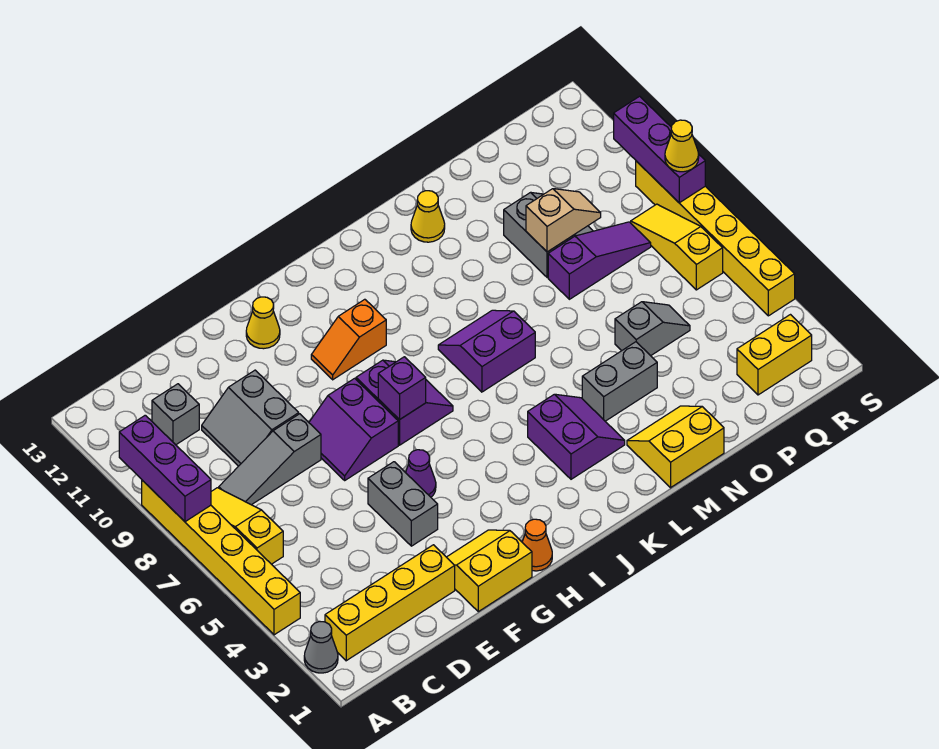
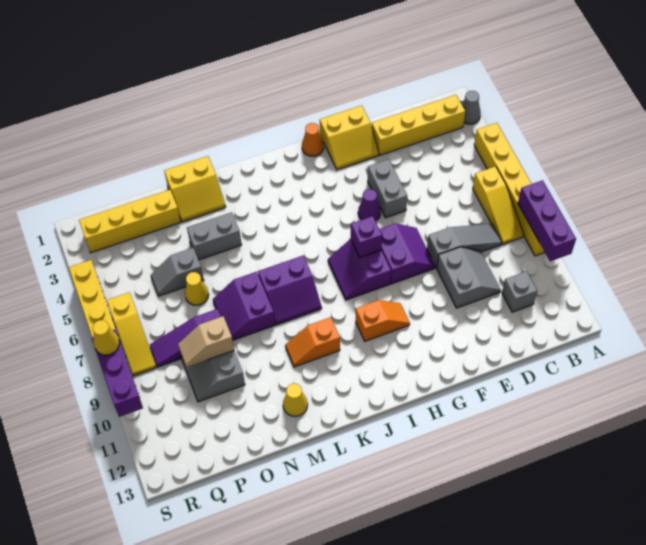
yellow 1x1 cone [246,297,280,349] -> yellow 1x1 cone moved to [185,272,209,305]
purple 2x2 slope [528,394,625,479] -> purple 2x2 slope moved to [213,272,275,340]
none -> orange 1x2 slope [285,317,340,367]
yellow 1x2 brick [737,315,812,395] -> yellow 1x4 brick [79,190,181,253]

